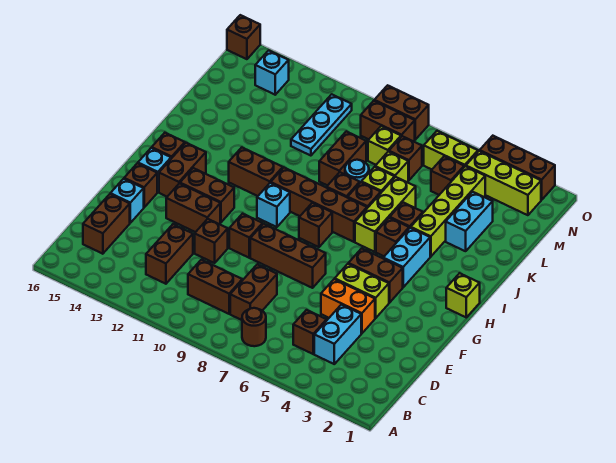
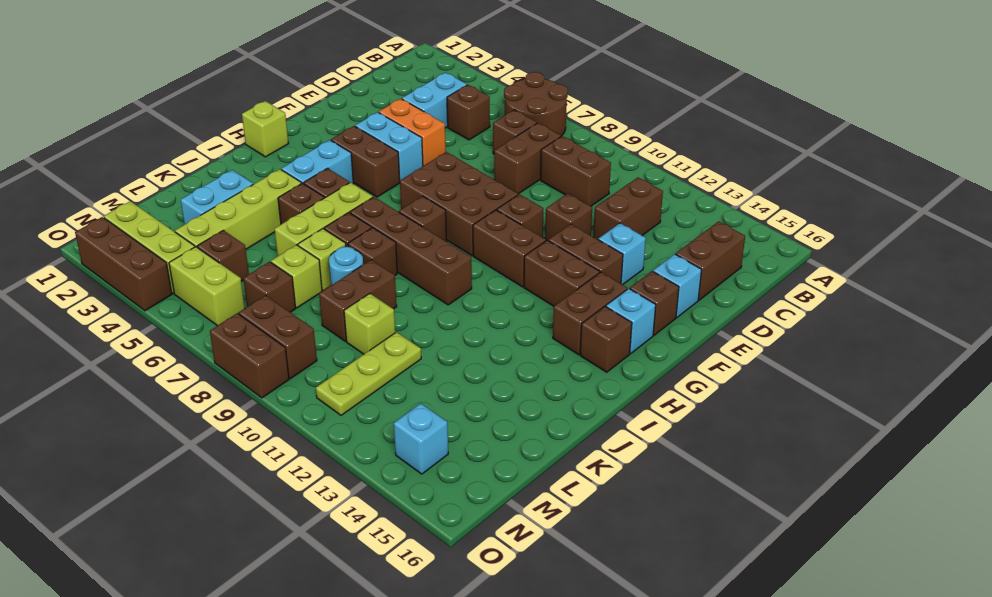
brown 1x1 round brick [242,308,266,346] -> brown 2x2 round brick [504,72,568,136]
lime 1x2 brick [335,264,389,318] -> cyan 1x2 brick [355,112,423,180]
brown 1x3 brick [250,224,326,288] -> brown 2x3 brick [400,152,518,256]
cyan 1x1 brick [257,183,290,227] -> cyan 1x1 brick moved to [598,223,646,285]
brown 1x2 brick [229,148,283,196] -> brown 1x2 brick moved to [473,210,546,287]
cyan 1x3 plate [291,94,352,156] -> lime 1x3 plate [316,332,421,415]
lime 1x1 brick [368,126,401,165] -> lime 1x1 brick moved to [344,293,395,354]
brown 1x1 brick [227,15,260,59] -> brown 1x1 brick moved to [493,110,537,154]

